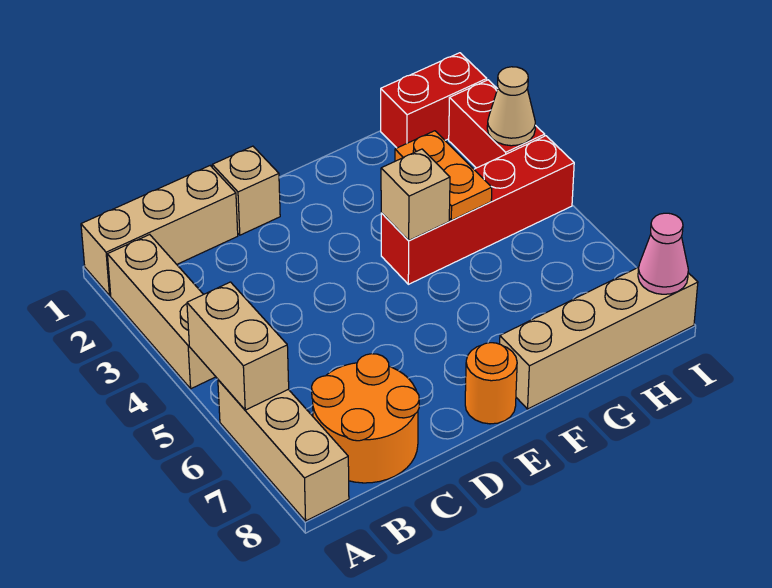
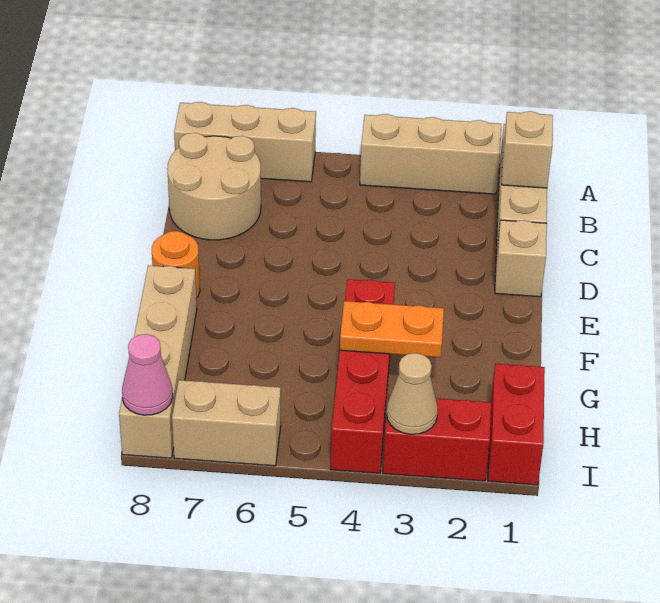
tan 1x2 brick [187,282,289,410] -> tan 1x2 brick moved to [172,380,281,466]
orange 2x2 round brick [312,354,419,483] -> tan 2x2 round brick [167,133,261,240]
tan 1x1 brick [381,149,450,241] -> tan 1x1 brick moved to [502,111,553,188]

